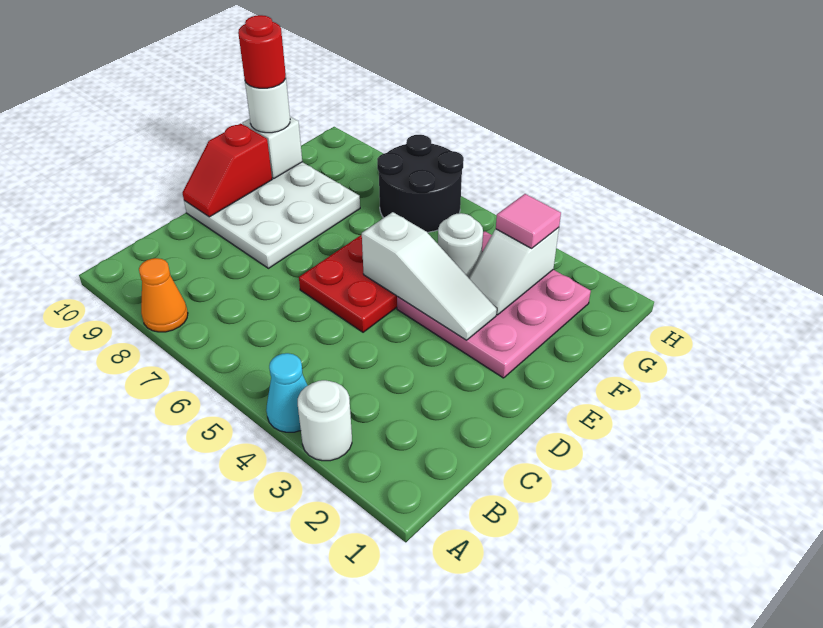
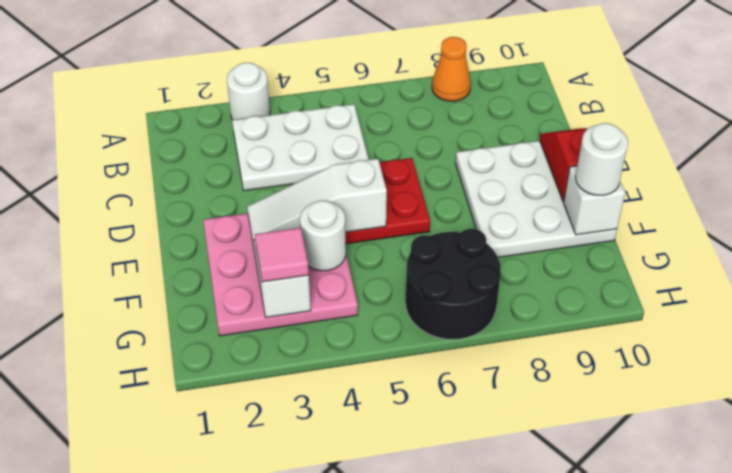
cyan 1x1 cone [266,353,308,432] -> none
none -> white 2x3 plate [232,104,369,191]
red 1x1 round brick [238,15,286,88] -> none

